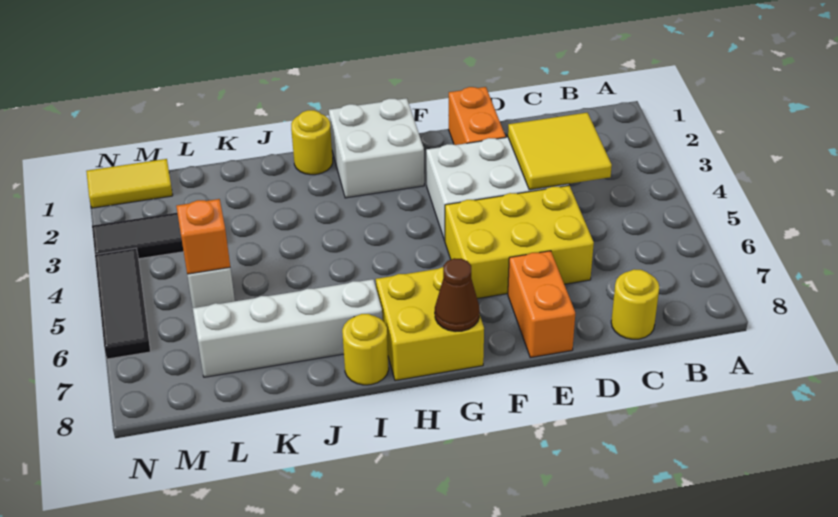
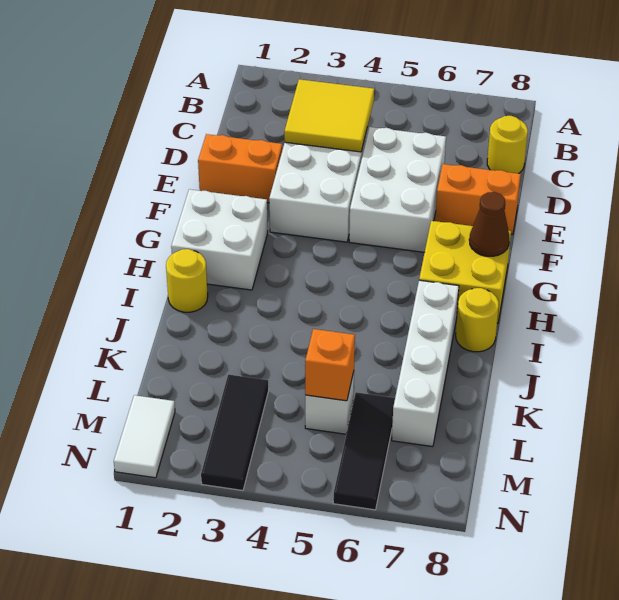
yellow 2x3 brick [445,186,594,299] -> white 2x3 brick [349,127,446,252]
yellow 1x2 tile [86,159,173,208] -> white 1x2 tile [114,395,175,478]
black 1x3 tile [95,248,150,359] -> black 1x3 tile turned to [333,392,395,510]

